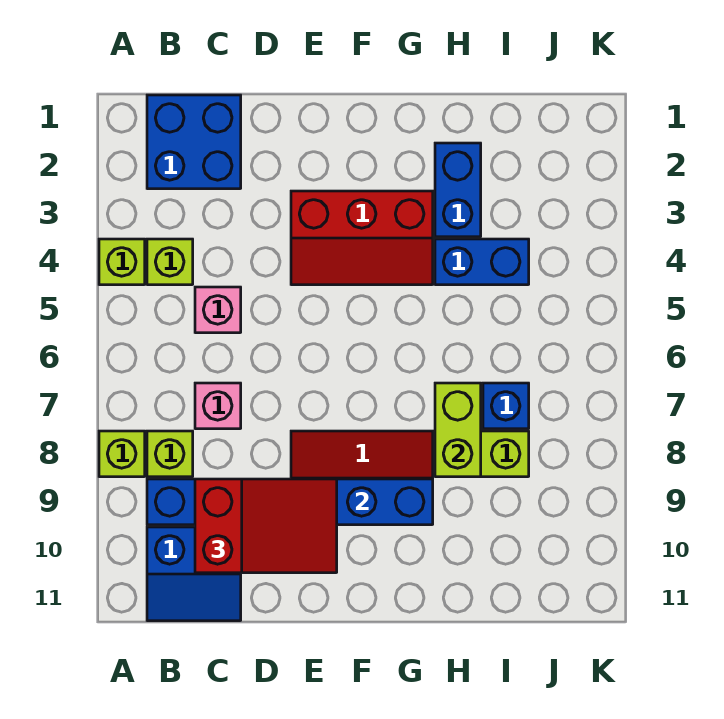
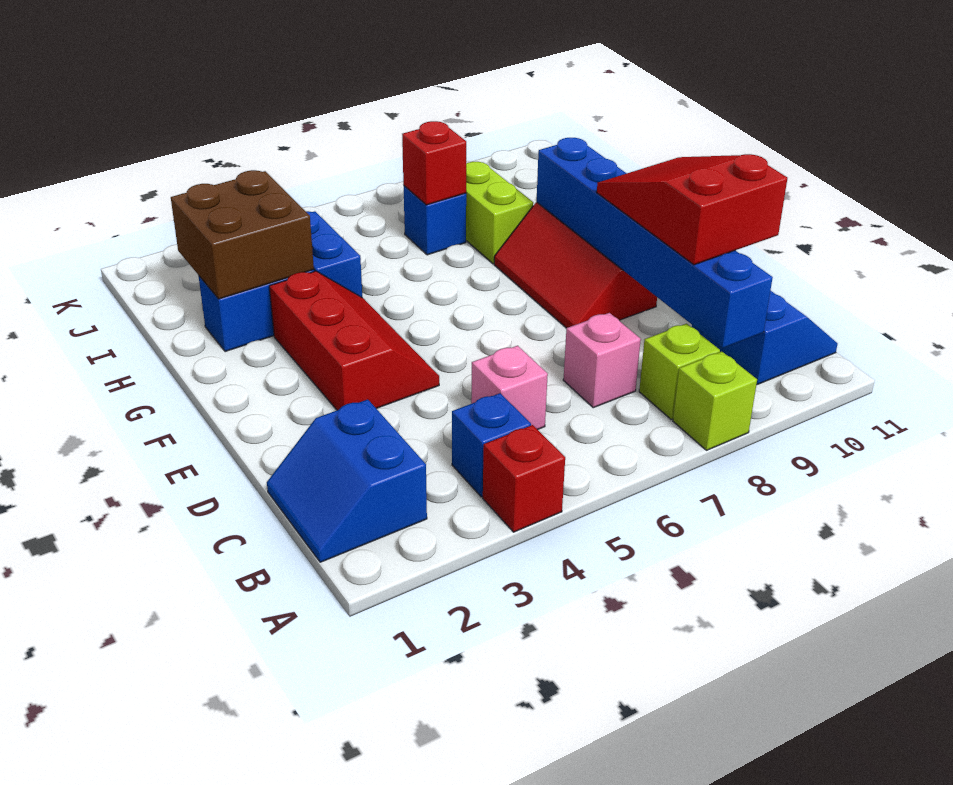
lime 1x1 brick [99,239,145,285] -> red 1x1 brick [483,425,565,532]
blue 2x2 brick [147,95,241,189] -> blue 2x2 slope [267,399,427,562]
lime 1x1 brick [147,239,193,285] -> blue 1x1 brick [452,393,531,497]
none -> brown 2x2 brick [171,170,314,299]
lime 1x2 brick [435,383,481,477] -> none
none -> red 1x1 brick [402,121,466,205]

